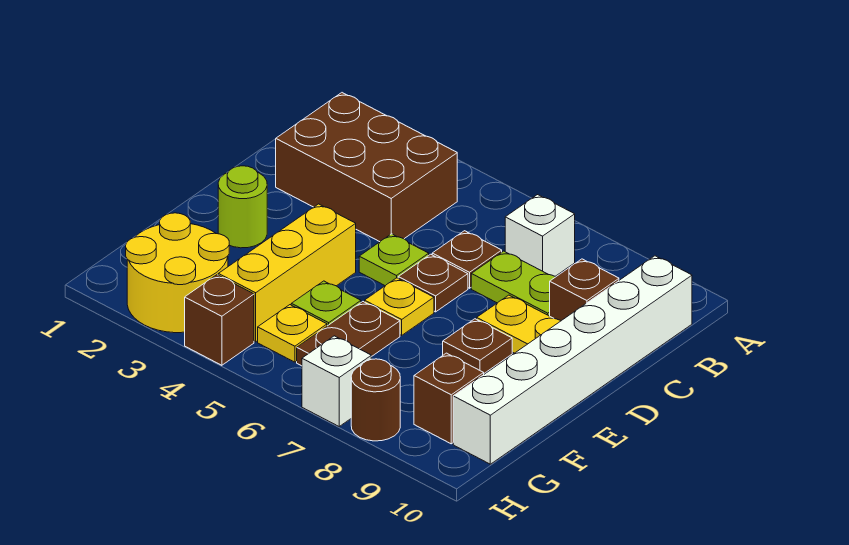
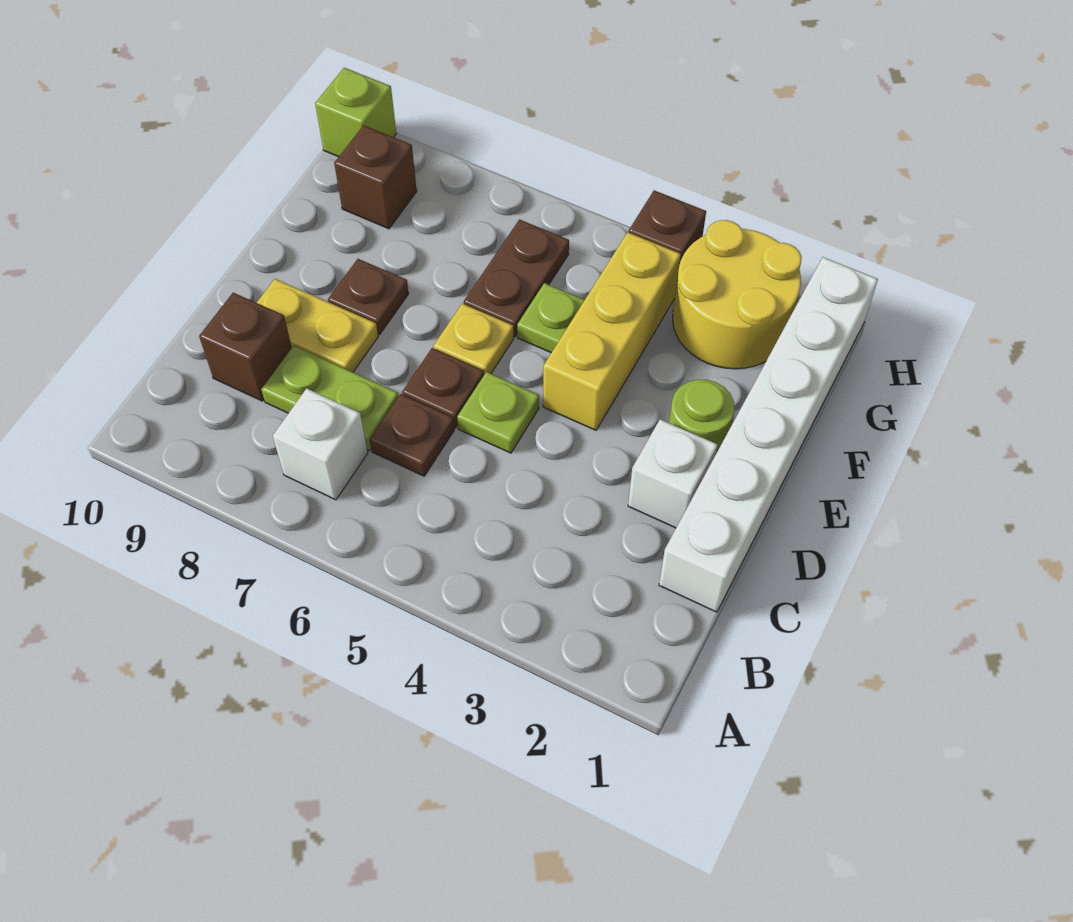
brown 2x3 brick [276,93,457,242] -> none
white 1x6 brick [453,256,692,464] -> white 1x6 brick moved to [659,257,878,612]
yellow 1x1 plate [258,305,327,362] -> none
white 1x1 brick [302,336,371,426] -> white 1x1 brick moved to [628,419,718,528]
brown 1x1 round brick [351,359,400,441] -> none
none -> lime 1x1 brick [315,68,396,157]

